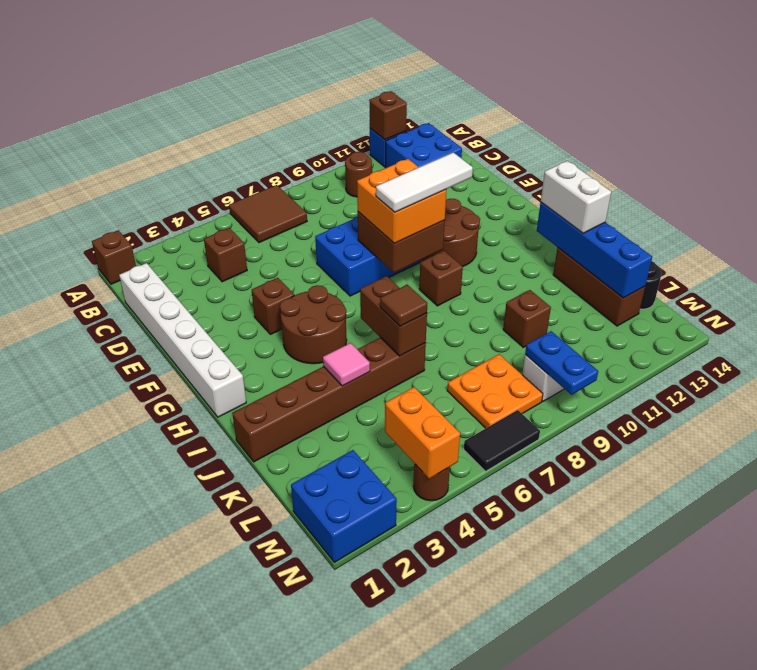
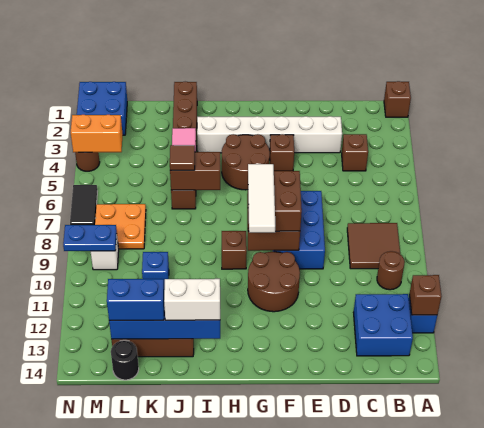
brown 2x2 tile [229,185,307,243] -> brown 2x2 tile moved to [347,223,400,269]
white 1x6 brick [119,263,246,417] -> white 1x6 brick moved to [197,116,342,153]
orange 2x2 brick [357,159,446,243] -> brown 2x2 brick [248,171,302,231]
brown 1x1 brick [503,290,551,347] -> blue 1x1 brick [142,252,169,290]
none -> blue 1x2 brick [107,279,164,320]

